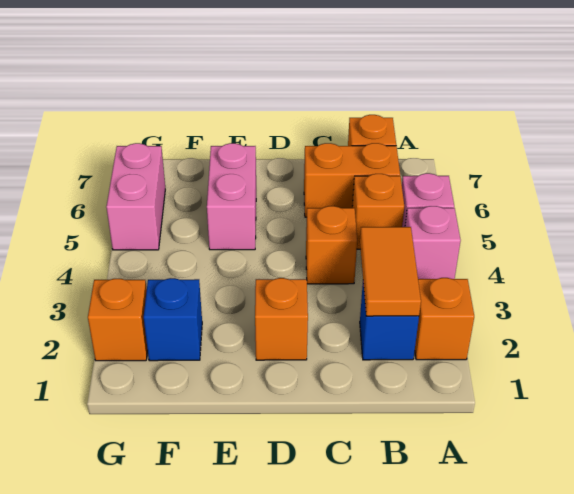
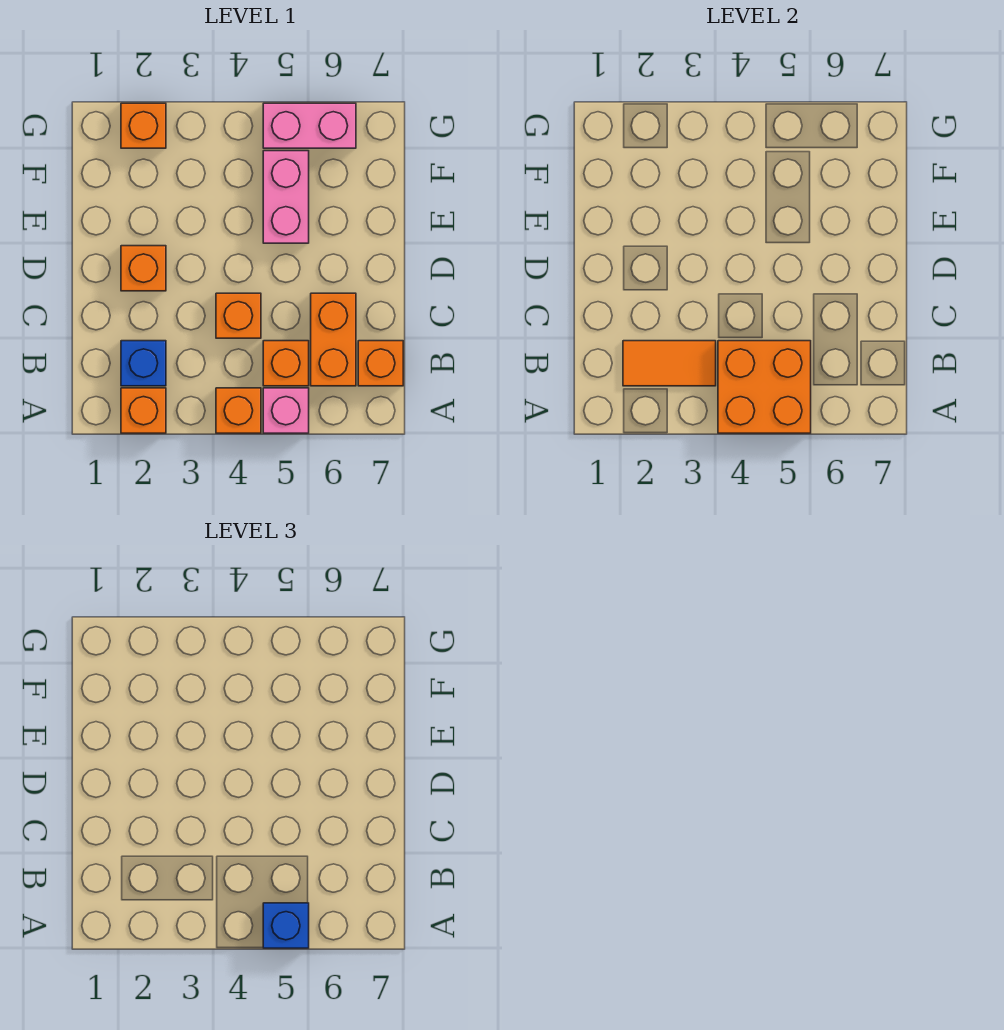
pink 1x1 brick [405,206,461,279] -> orange 1x1 brick [216,388,261,433]
none -> orange 2x2 brick [718,341,811,433]
pink 1x2 brick [207,143,256,250] -> pink 1x2 brick turned to [263,151,309,243]
blue 1x1 brick [144,278,202,361] -> blue 1x1 brick moved to [263,903,309,948]

